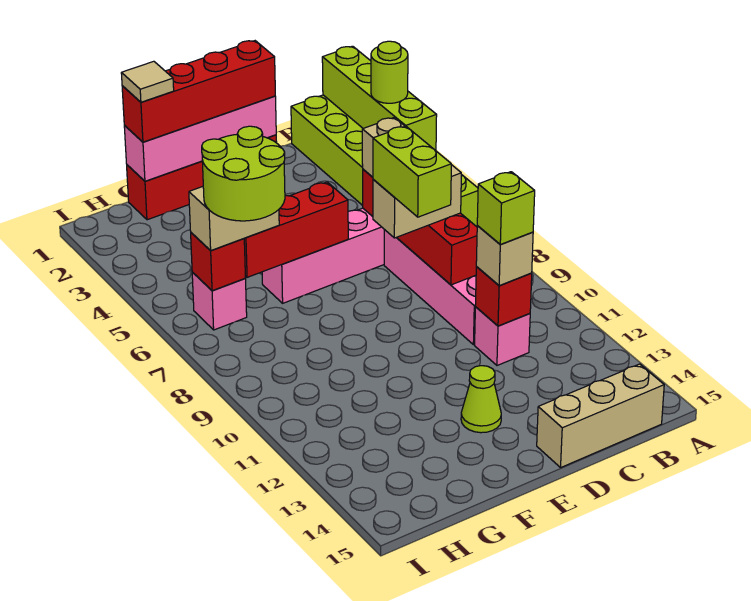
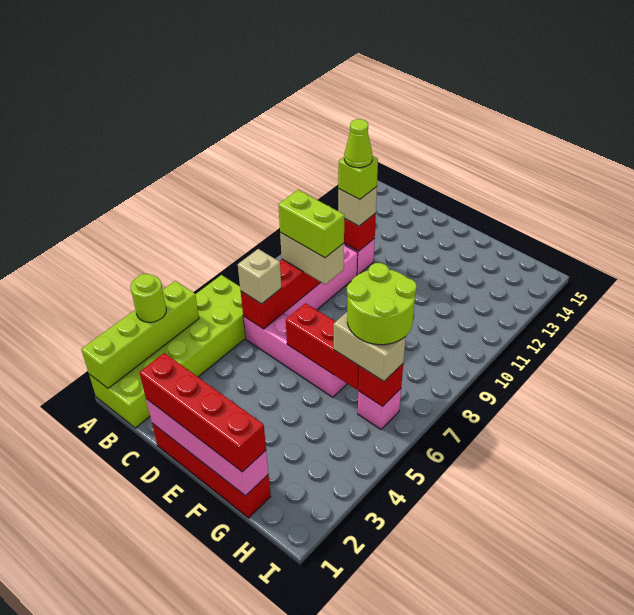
tan 1x3 brick [537,364,664,467] -> none
lime 1x2 brick [373,126,451,217] -> lime 1x2 brick turned to [278,190,344,258]
lime 1x1 cone [461,366,501,433] -> lime 1x1 cone moved to [344,119,373,168]
tan 1x1 tile [121,61,174,102] -> none

